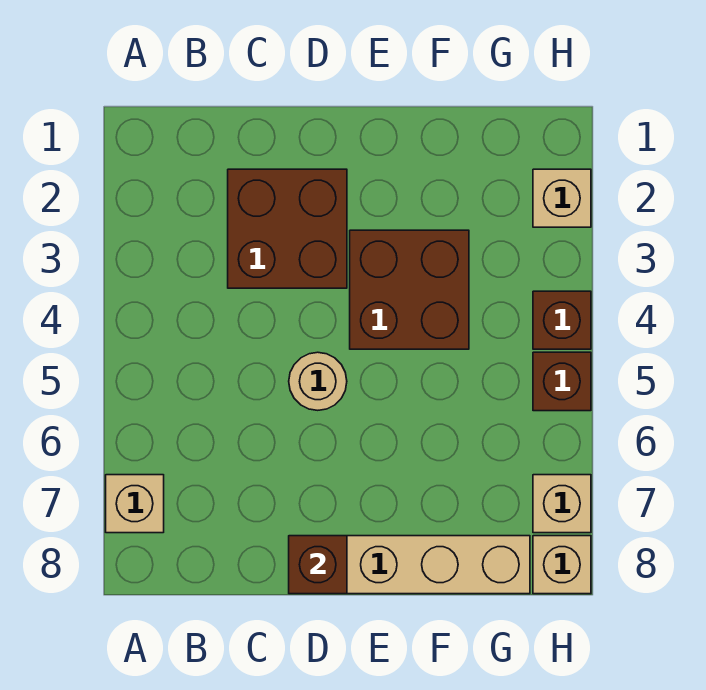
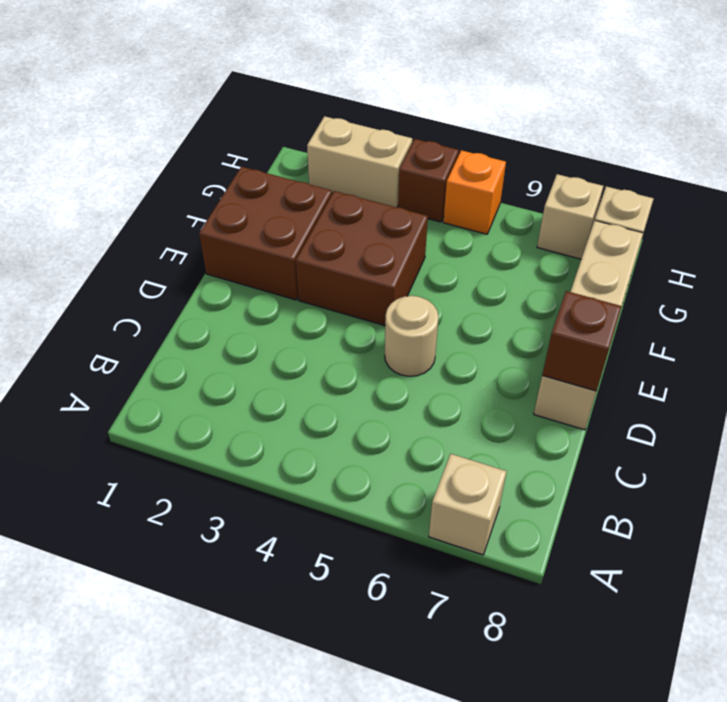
brown 2x2 brick [228,169,347,288] -> brown 2x2 brick moved to [199,167,332,300]
tan 1x1 brick [533,169,591,227] -> tan 1x2 brick [307,116,412,207]
brown 1x1 brick [533,352,591,411] -> orange 1x1 brick [443,150,506,234]

